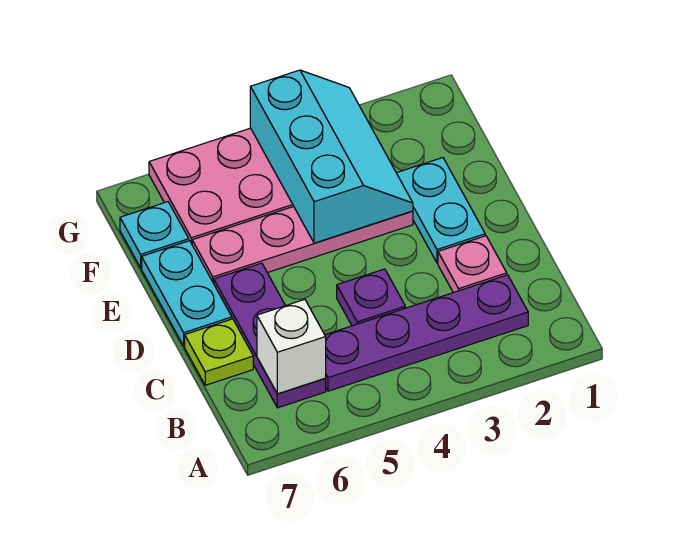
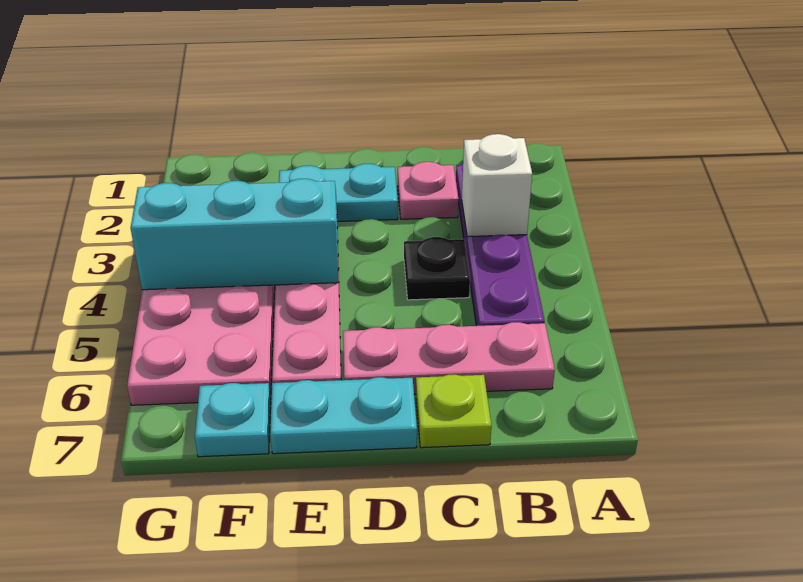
purple 1x3 plate [214,263,326,408] -> pink 1x3 plate [343,322,555,394]
white 1x1 brick [257,300,326,394] -> white 1x1 brick moved to [462,134,532,237]
purple 1x1 plate [337,269,405,326] -> black 1x1 plate [404,237,470,300]

